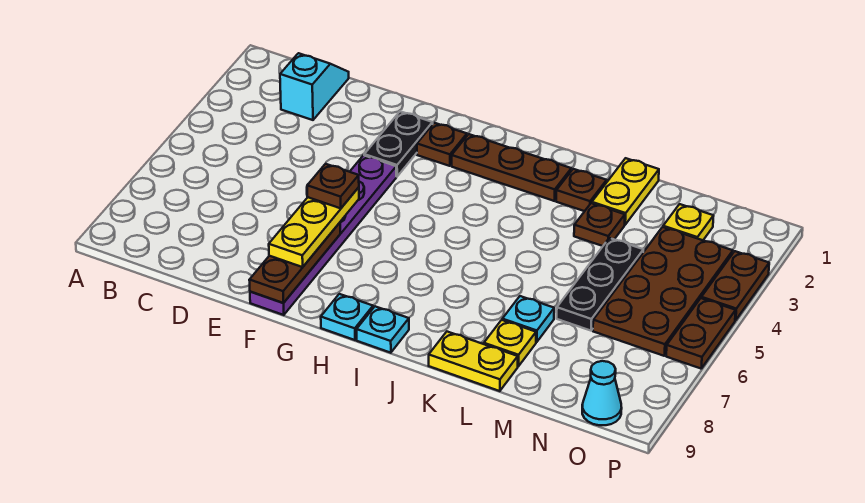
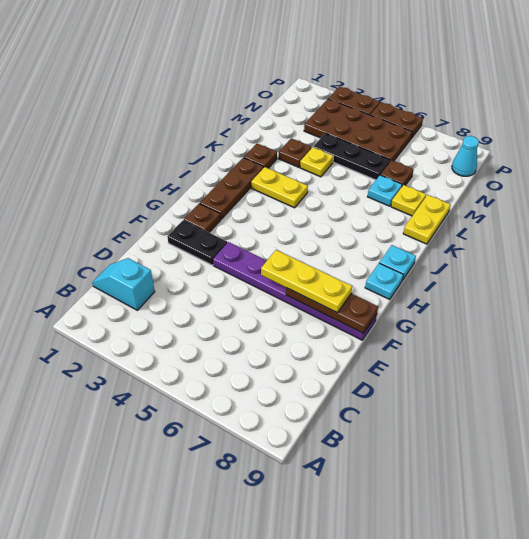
brown 1x1 plate [307,164,359,208] -> brown 1x1 plate moved to [381,160,414,186]
yellow 1x2 plate [592,158,659,225] -> yellow 1x2 plate moved to [251,167,308,208]
yellow 1x1 plate [663,204,713,240] -> yellow 1x1 plate moved to [300,147,333,177]

